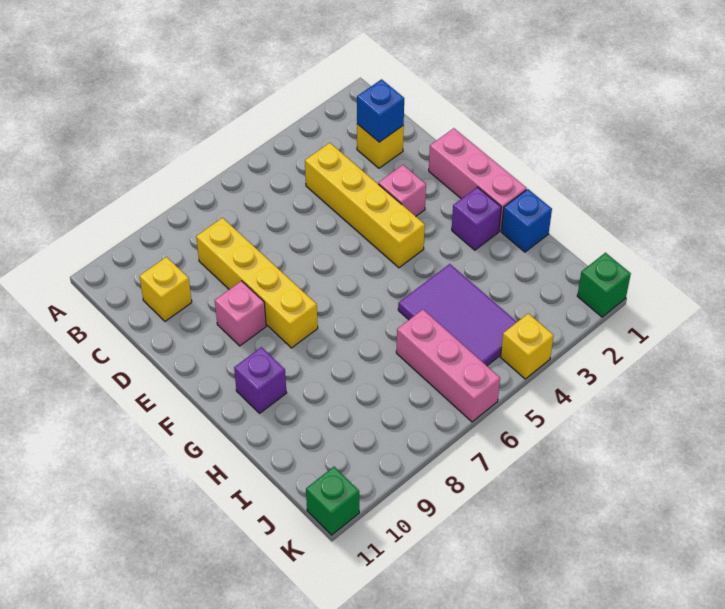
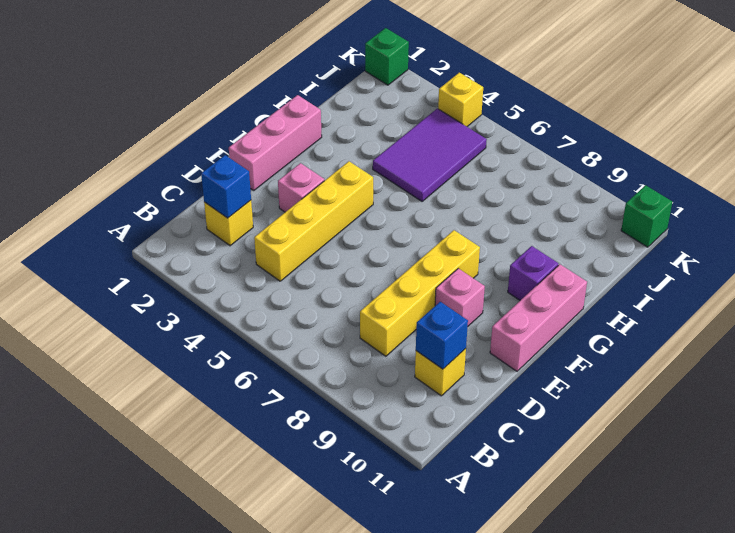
purple 1x1 brick [452,187,501,250] -> none
blue 1x1 brick [501,189,552,252] -> blue 1x1 brick moved to [416,302,468,369]
pink 1x3 brick [396,310,500,422] -> pink 1x3 brick moved to [490,264,587,371]

